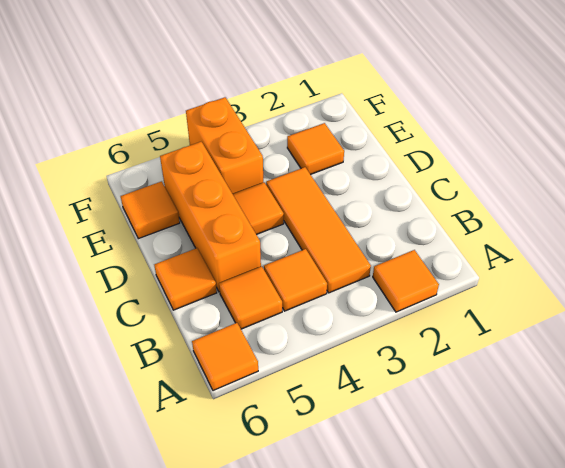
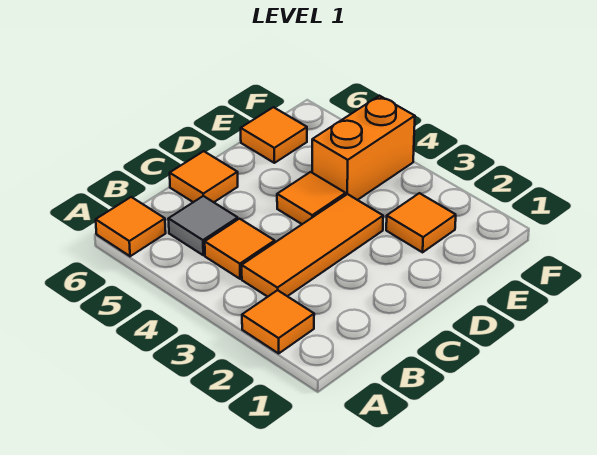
orange 1x1 tile [219,266,282,329] -> grey 1x1 tile [169,196,238,255]
orange 1x3 brick [160,142,261,292] -> none

